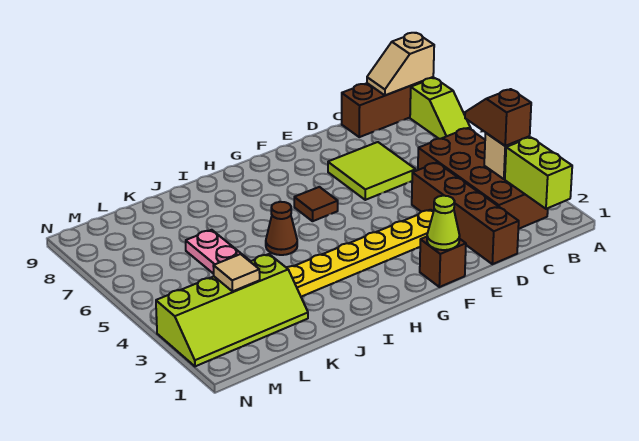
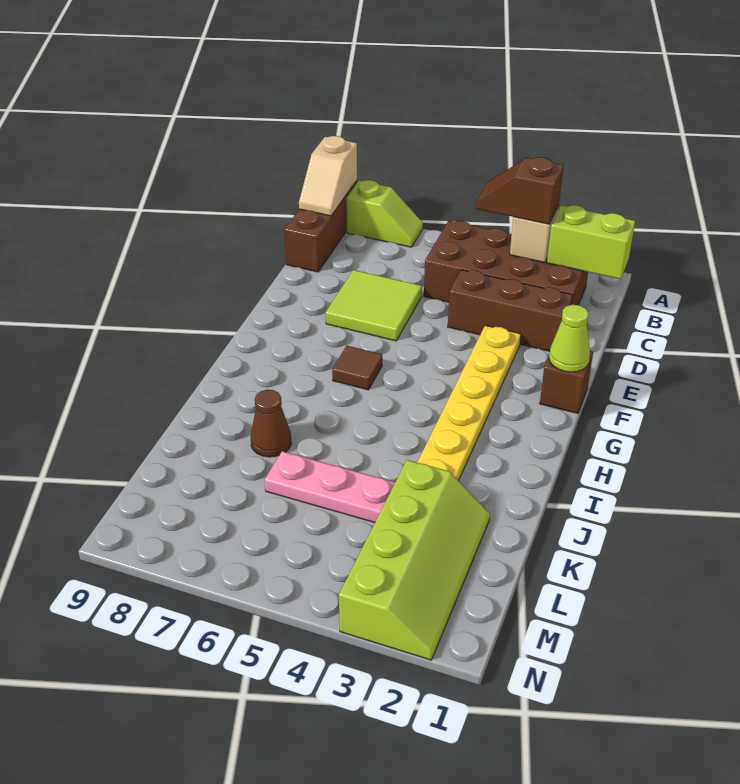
brown 1x4 brick [412,163,519,264] -> brown 1x3 brick [448,270,573,351]
brown 1x1 cone [266,202,297,255] -> brown 1x1 cone moved to [250,390,291,457]
tan 1x1 tile [213,254,260,291] -> none

